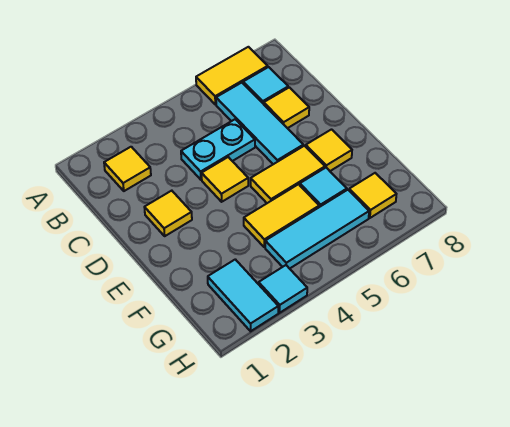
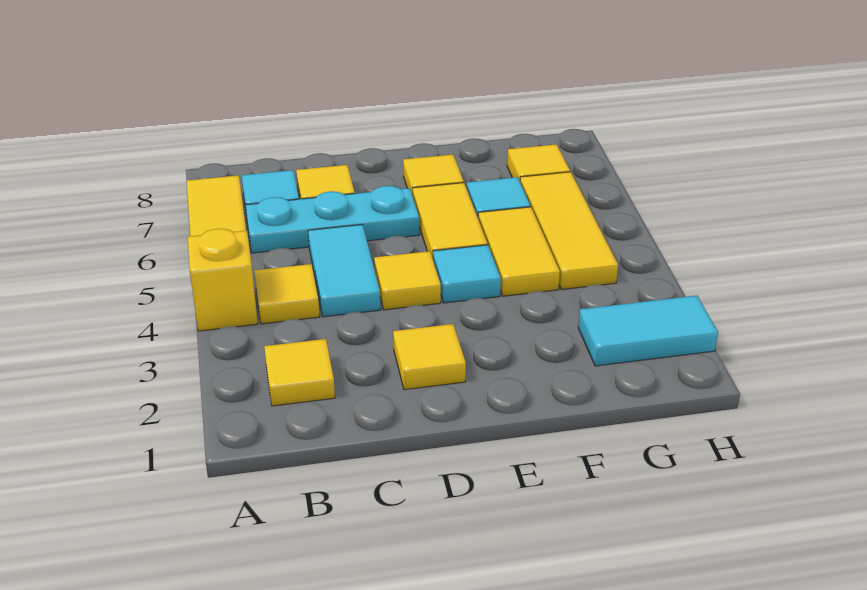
none -> yellow 1x1 brick [188,229,258,331]
none -> yellow 1x1 tile [254,264,320,324]
cyan 1x3 tile [216,83,303,164] -> cyan 1x3 plate [246,186,419,253]
cyan 1x2 plate [181,119,255,180] -> cyan 1x2 tile [308,224,381,317]
cyan 1x3 tile [265,190,369,269] -> yellow 1x3 tile [520,172,618,289]
cyan 1x1 tile [259,265,307,313] -> cyan 1x1 tile moved to [433,245,501,303]

